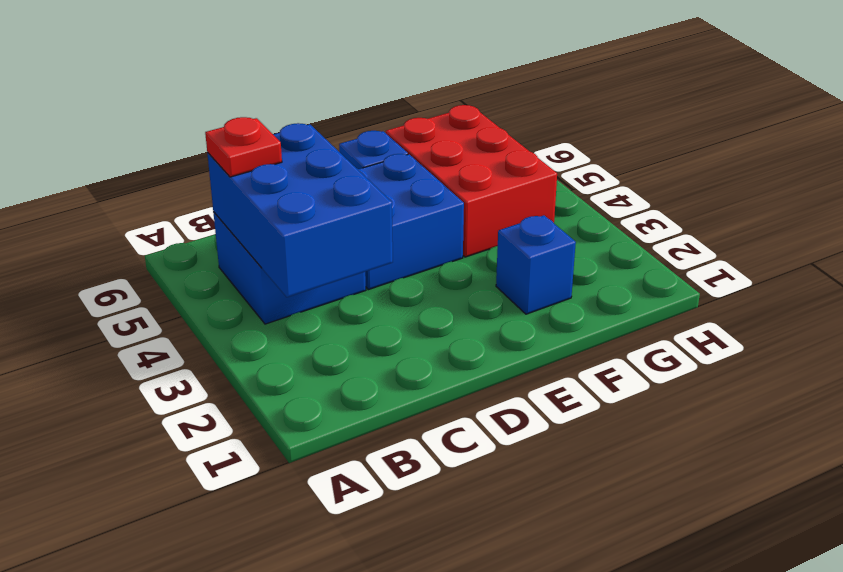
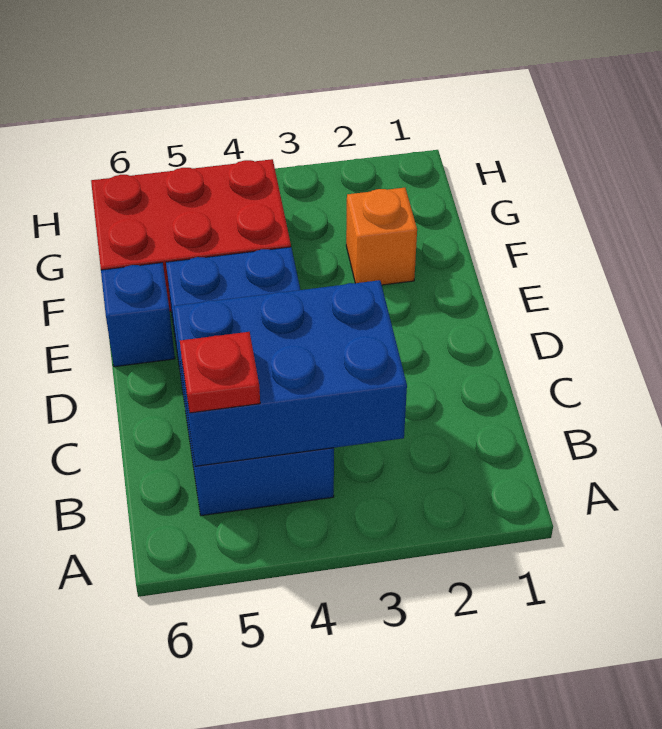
blue 1x1 brick [496,215,576,314] -> orange 1x1 brick [346,188,417,285]

